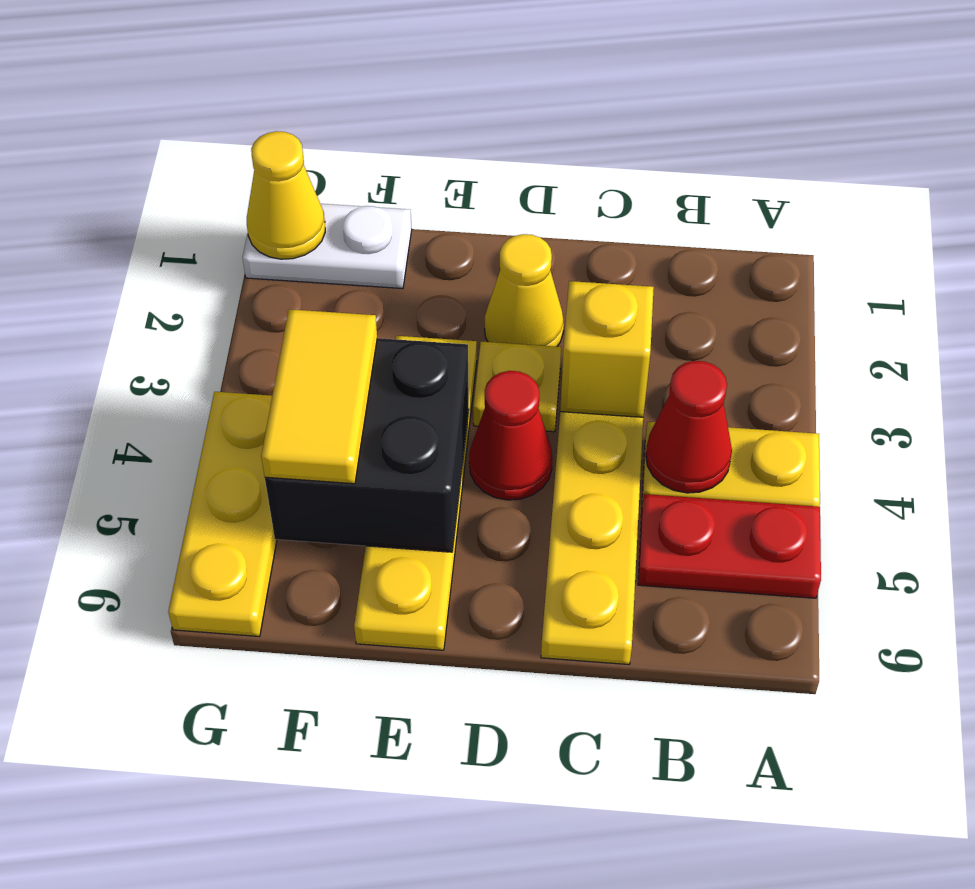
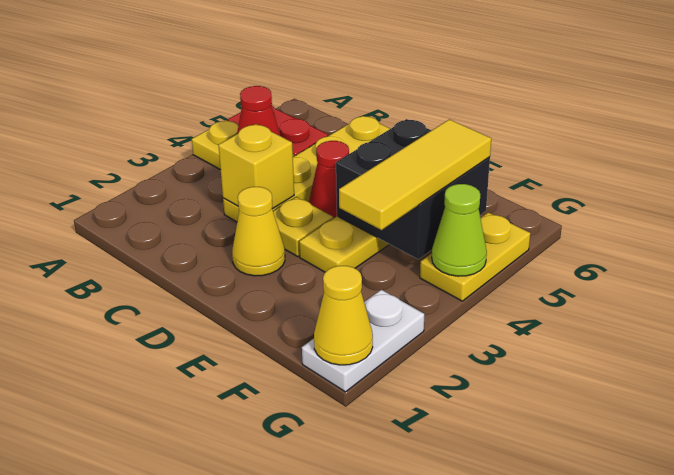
white 1x2 plate [242,204,412,289] -> white 1x2 plate turned to [302,290,424,392]
yellow 1x2 tile [261,309,377,484] -> yellow 1x3 tile [339,119,491,230]
yellow 1x3 plate [168,392,277,637] -> yellow 1x2 plate [420,212,530,301]
none -> lime 1x1 cone [432,184,487,276]

